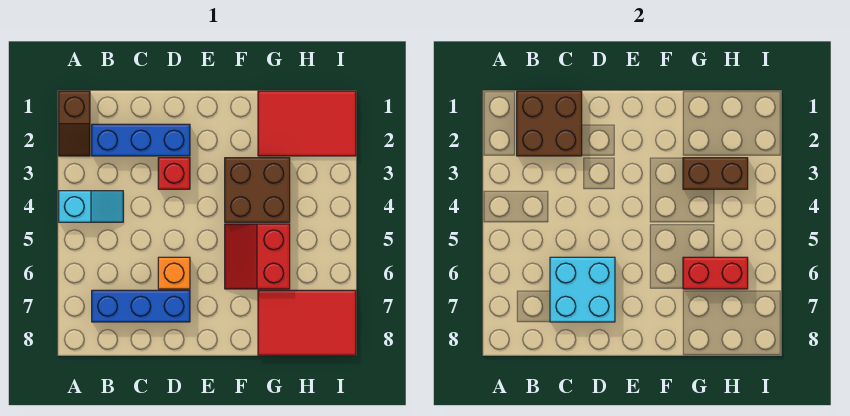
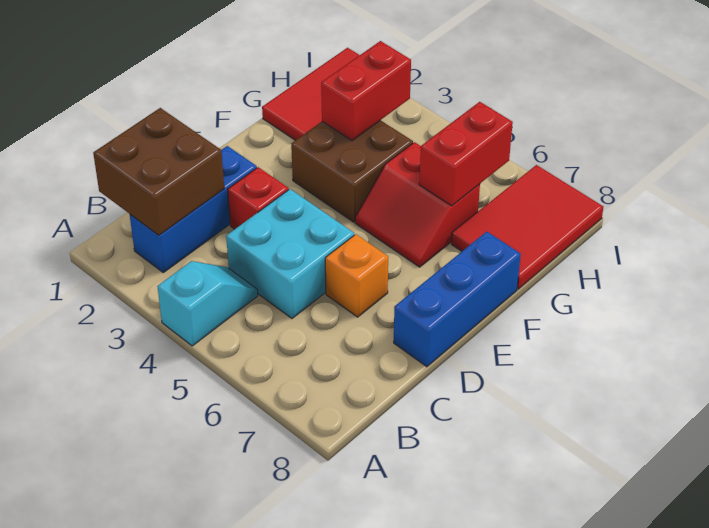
brown 1x2 slope [59,91,90,156] -> none
blue 1x3 brick [92,290,190,322] -> blue 1x3 brick moved to [394,232,521,367]
cyan 2x2 brick [550,257,615,322] -> cyan 2x2 brick moved to [226,189,354,318]
brown 1x2 brick [683,158,748,189] -> red 1x2 brick [321,41,411,141]

